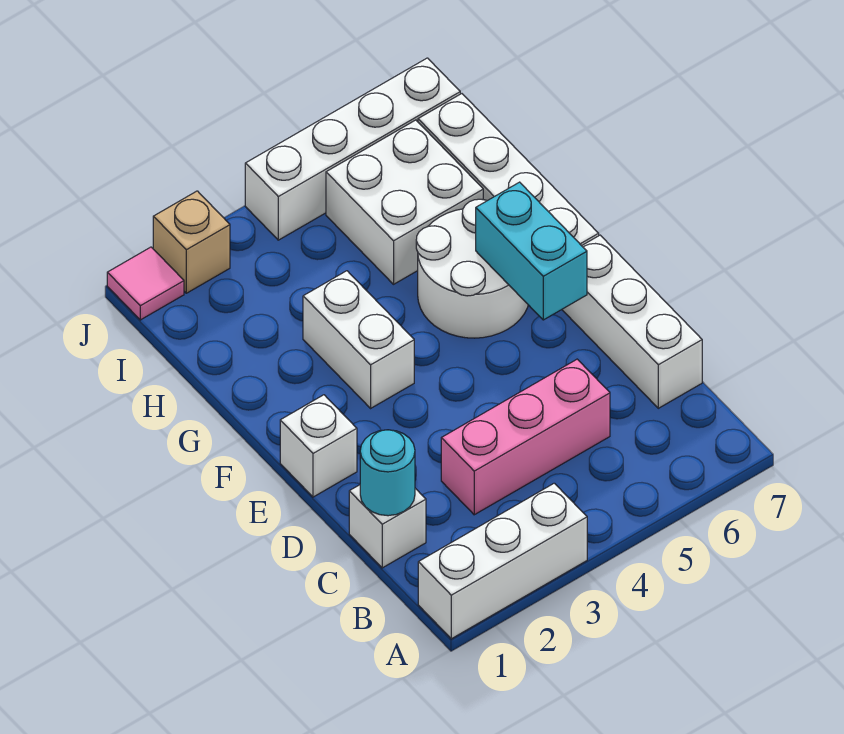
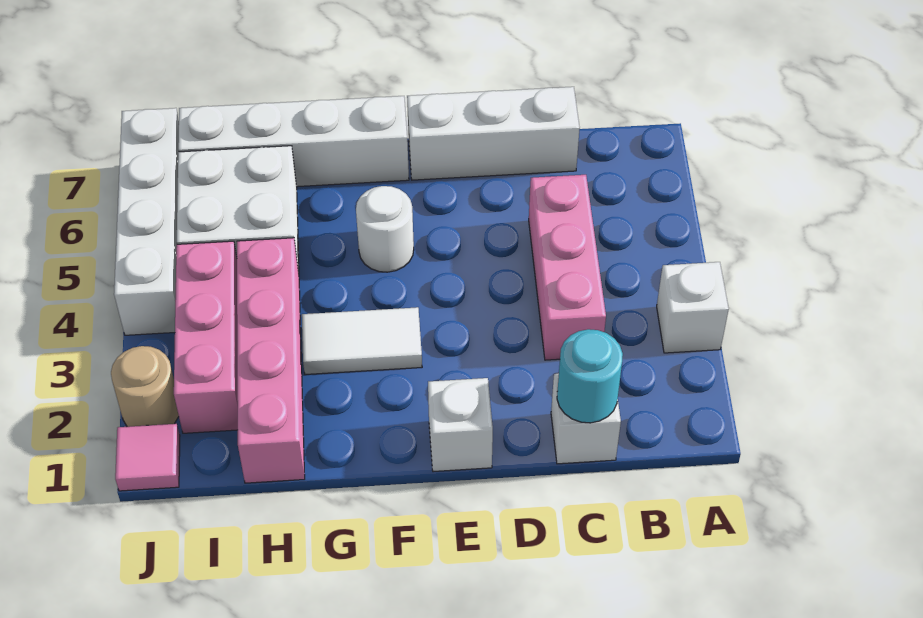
white 1x3 brick [418,483,587,639] -> white 1x1 brick [657,262,729,353]
cyan 1x2 brick [476,182,587,320] -> none
white 1x2 brick [303,271,414,408] -> white 1x2 tile [302,307,422,375]
white 2x2 round brick [416,199,528,338] -> white 1x1 round brick [356,186,414,272]
none -> pink 1x4 brick [237,238,305,483]
none -> pink 1x3 brick [174,241,238,433]
tan 1x1 brick [153,191,230,293] -> tan 1x1 round brick [111,346,179,427]

